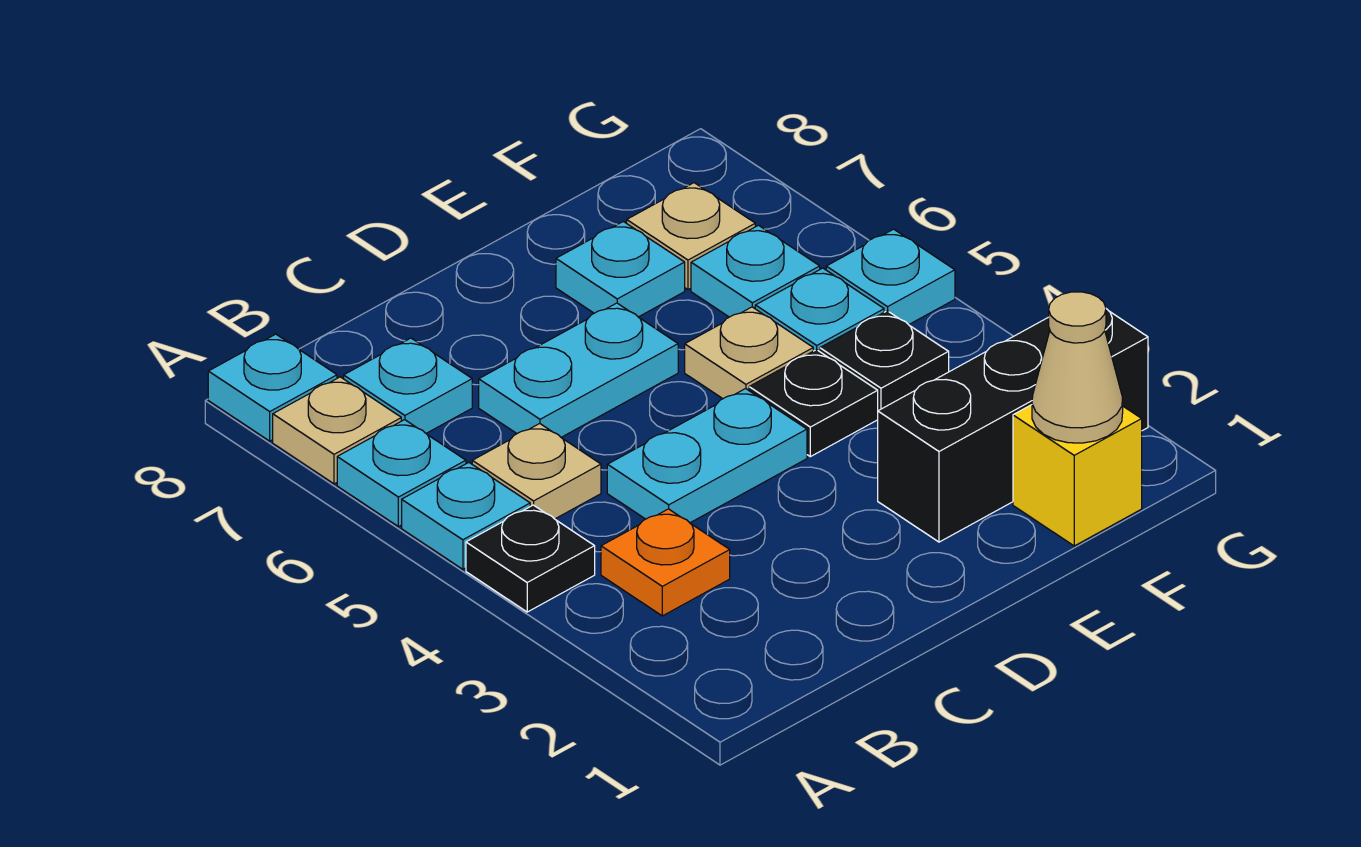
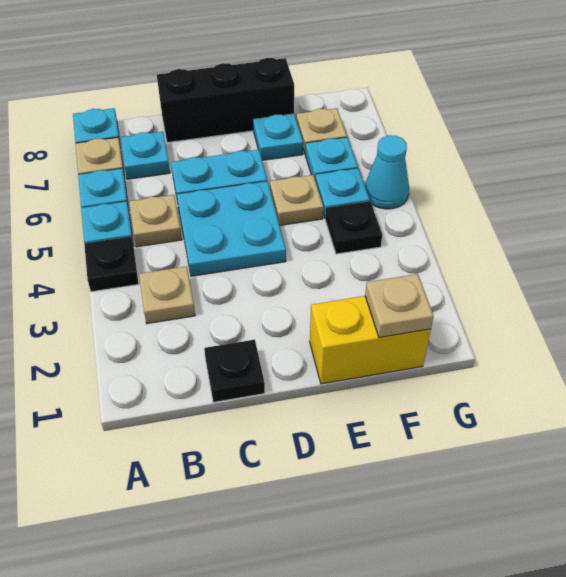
orange 1x1 plate [601,509,730,616] -> tan 1x1 plate [139,266,195,324]
cyan 1x2 plate [607,389,807,523] -> cyan 2x2 plate [177,181,286,276]
black 1x3 brick [878,309,1148,542] -> black 1x3 brick moved to [157,58,294,143]
black 1x1 plate [749,350,878,457] -> black 1x1 plate moved to [204,340,265,402]
yellow 1x1 brick [1013,405,1142,546] -> yellow 1x2 brick [310,296,431,384]
tan 1x1 cone [1032,292,1123,443] -> tan 1x1 plate [365,274,434,337]
cyan 1x1 plate [826,229,955,325] -> cyan 1x1 cone [365,135,409,209]

